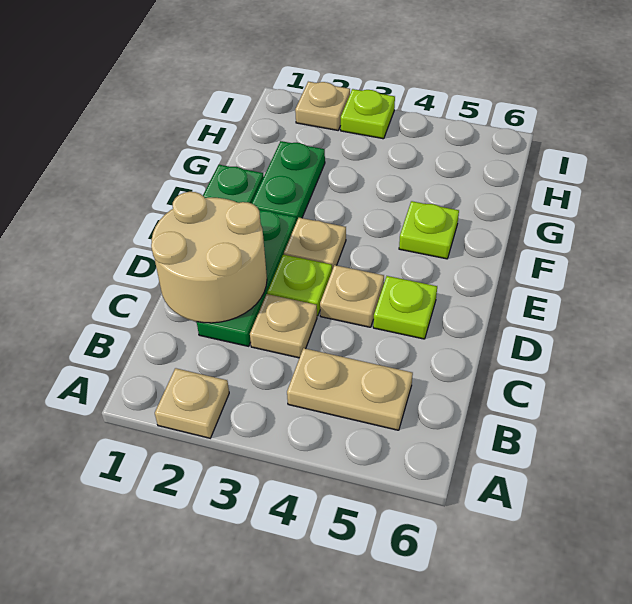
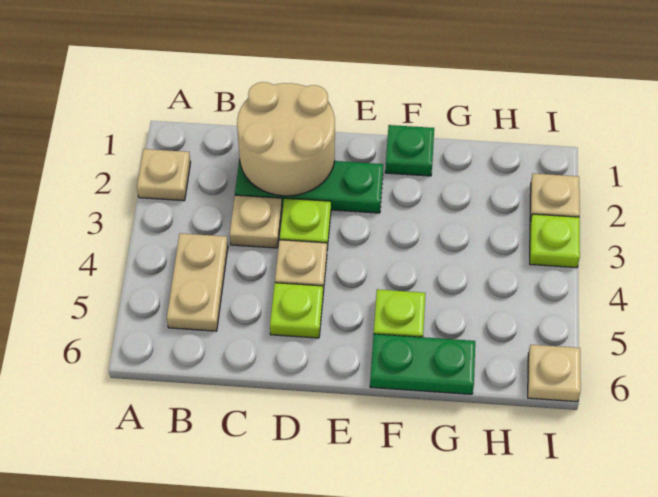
tan 1x1 plate [284,218,346,270] -> tan 1x1 plate moved to [528,345,581,402]
green 1x2 plate [252,141,325,222] -> green 1x2 plate moved to [370,334,475,394]

